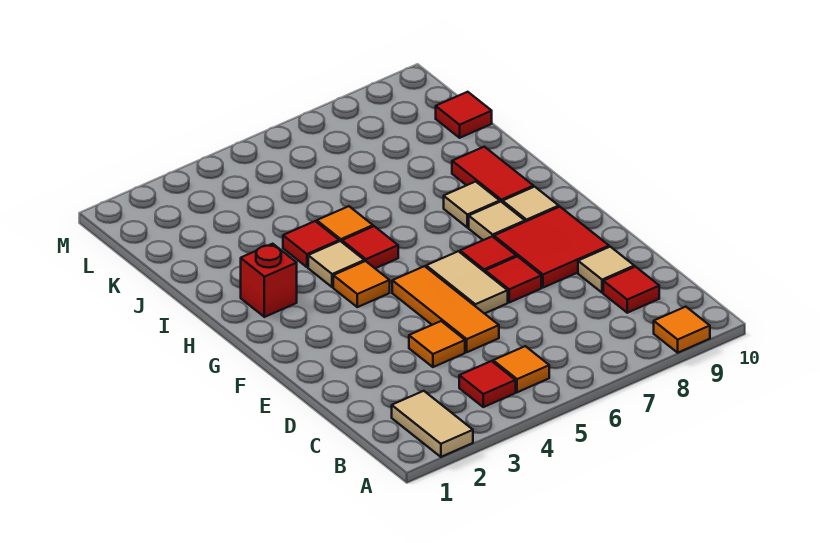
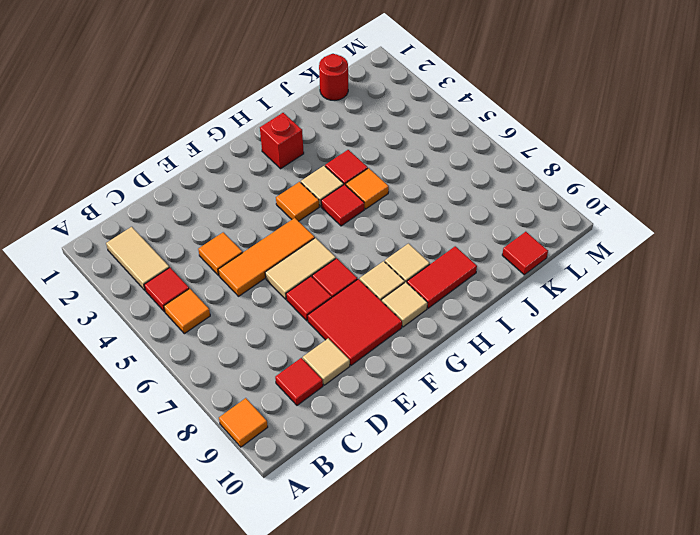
tan 1x2 tile [392,391,473,457] -> tan 1x2 tile turned to [106,227,169,290]
none -> red 1x1 round brick [319,54,348,100]

